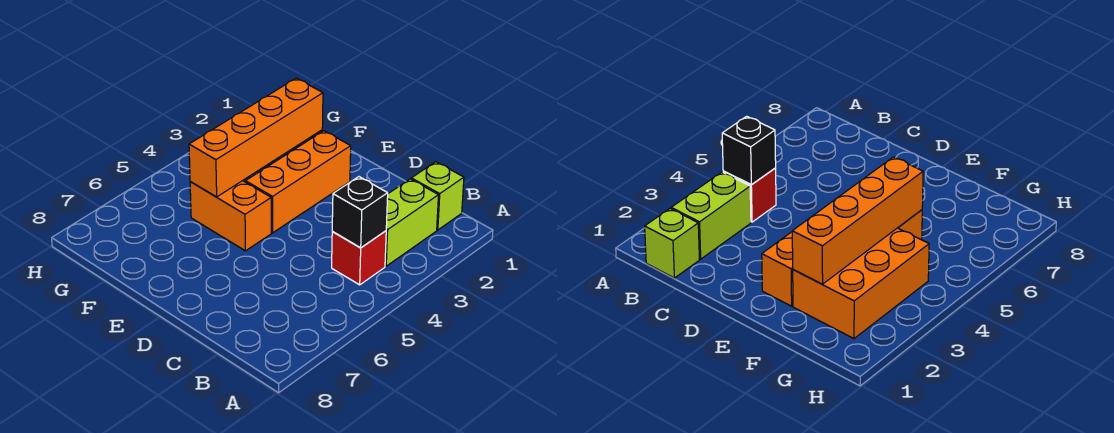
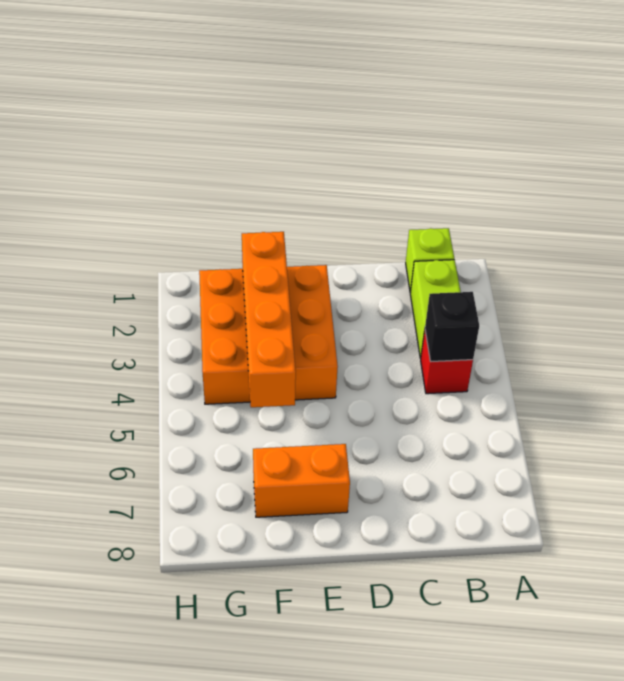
orange 1x2 brick [190,181,271,251] -> orange 1x2 brick moved to [253,444,350,517]

